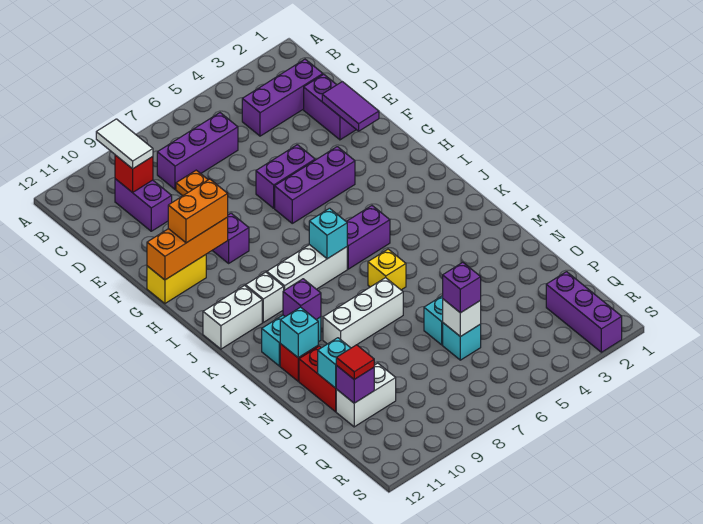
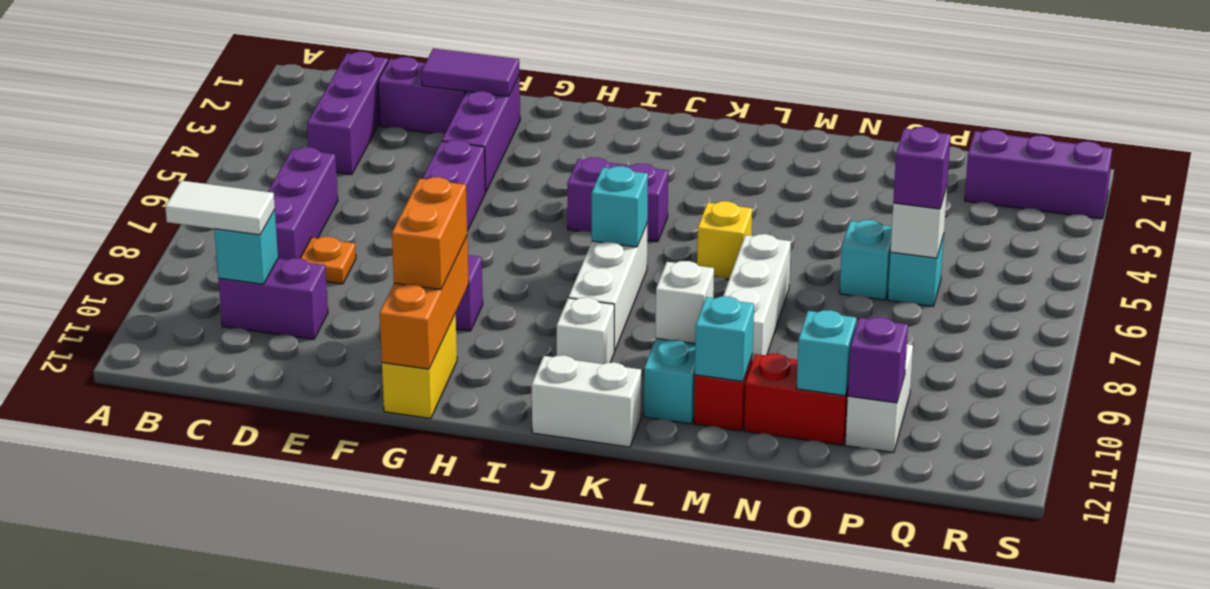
red 1x1 brick [115,155,153,193] -> cyan 1x1 brick [215,210,278,284]
purple 1x3 brick [275,147,355,223] -> purple 1x3 brick moved to [442,76,520,192]
purple 1x2 brick [346,206,390,269] -> purple 1x2 brick turned to [567,158,668,242]
white 1x2 brick [203,286,262,349] -> white 1x2 brick turned to [532,355,641,447]
purple 1x1 brick [283,279,321,320] -> white 1x1 brick [655,261,714,344]
red 1x1 tile [336,345,374,379] -> none

